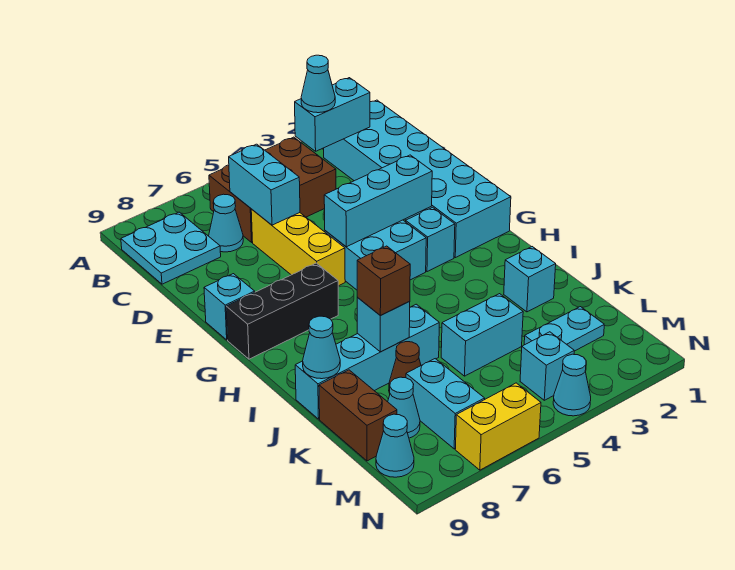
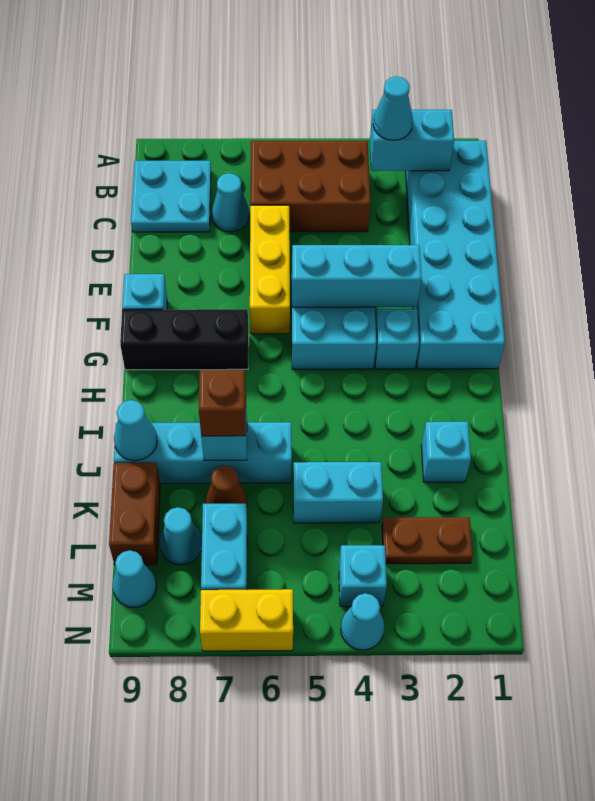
cyan 1x2 brick [229,144,300,225] -> none
cyan 1x2 plate [524,307,604,351] -> brown 1x2 plate [382,517,473,564]

